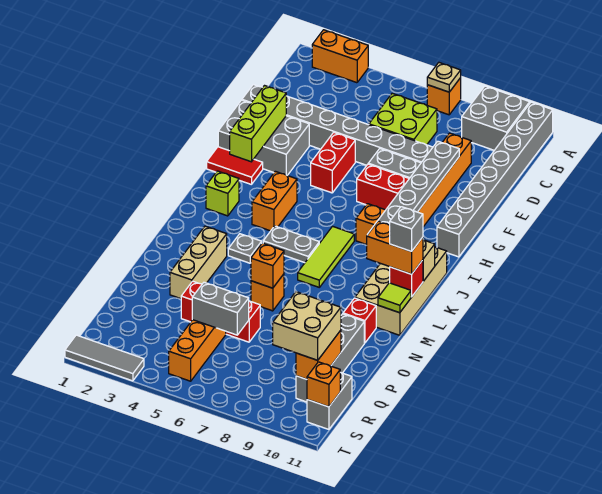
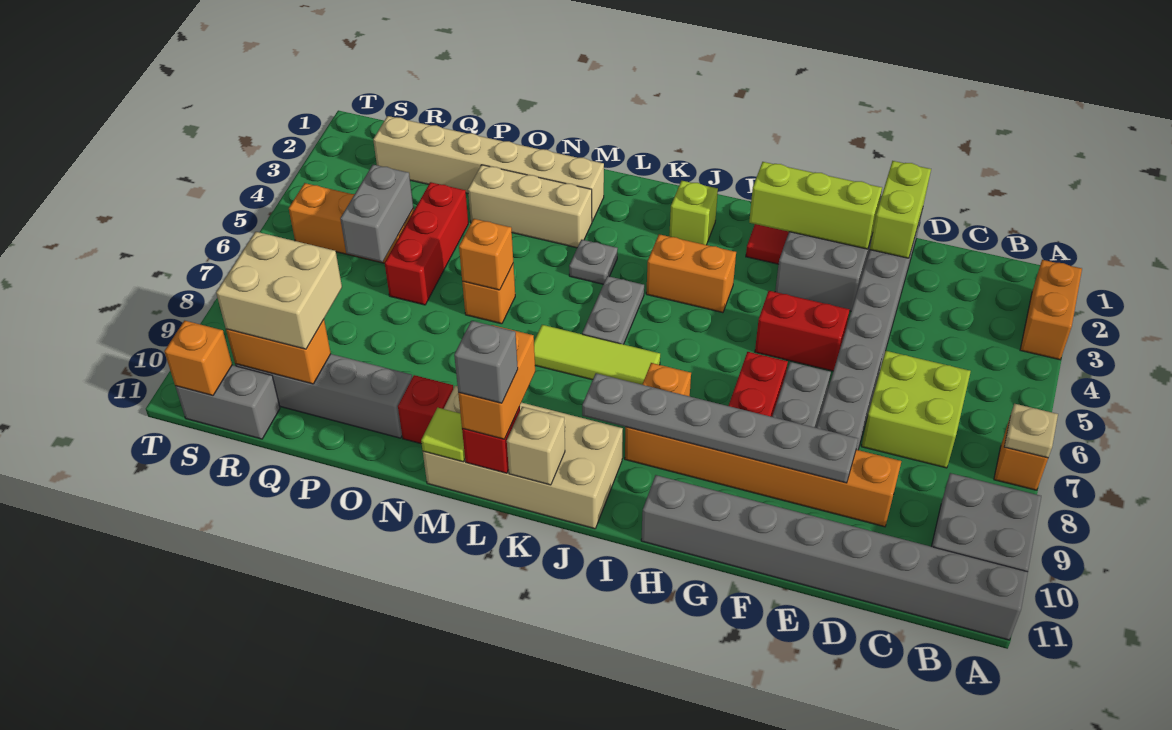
none -> lime 1x2 brick [870,161,931,258]
none -> tan 1x6 brick [373,116,604,221]
grey 1x3 tile [65,335,144,381] -> none

